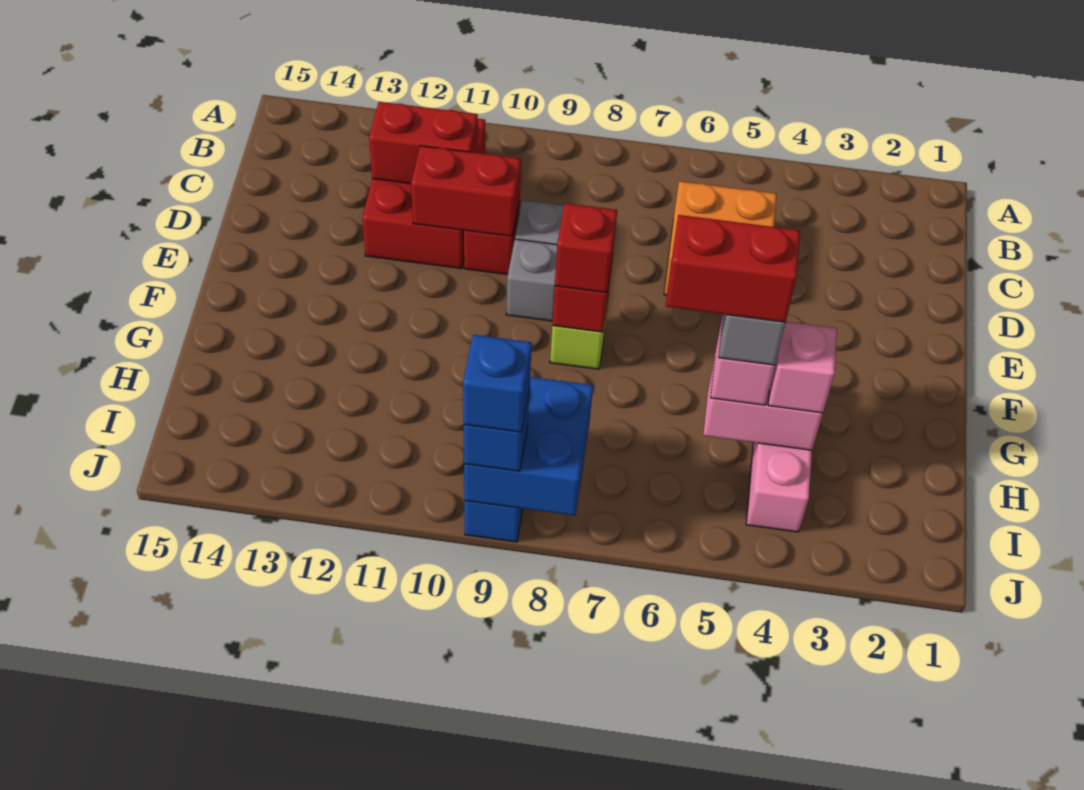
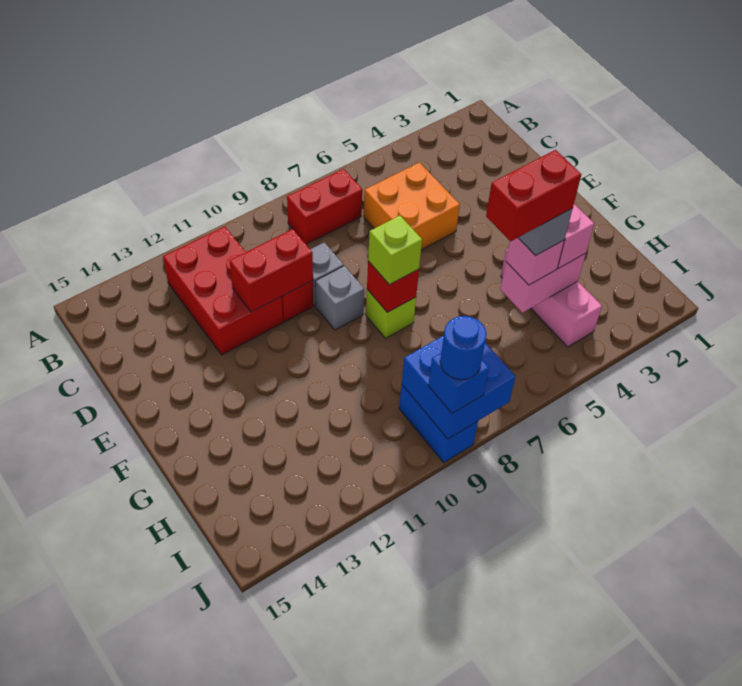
red 1x2 brick [369,102,478,184] -> red 1x2 brick moved to [287,169,362,244]
red 1x1 brick [555,203,617,293] -> lime 1x1 brick [368,216,422,285]
blue 1x1 brick [463,335,532,432] -> blue 1x1 round brick [440,316,487,380]

